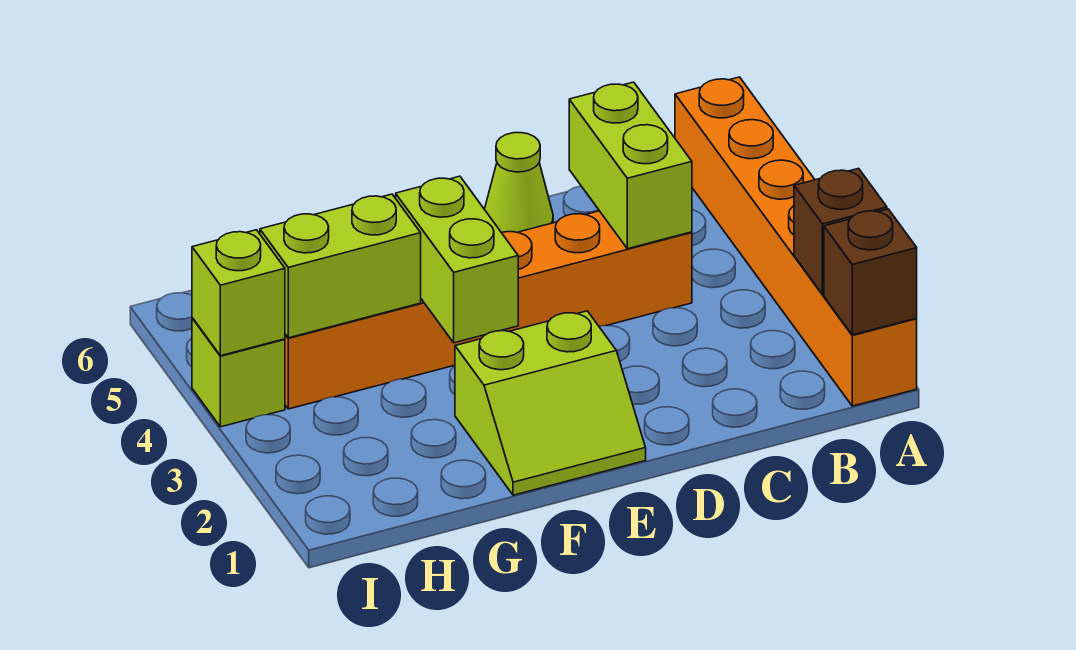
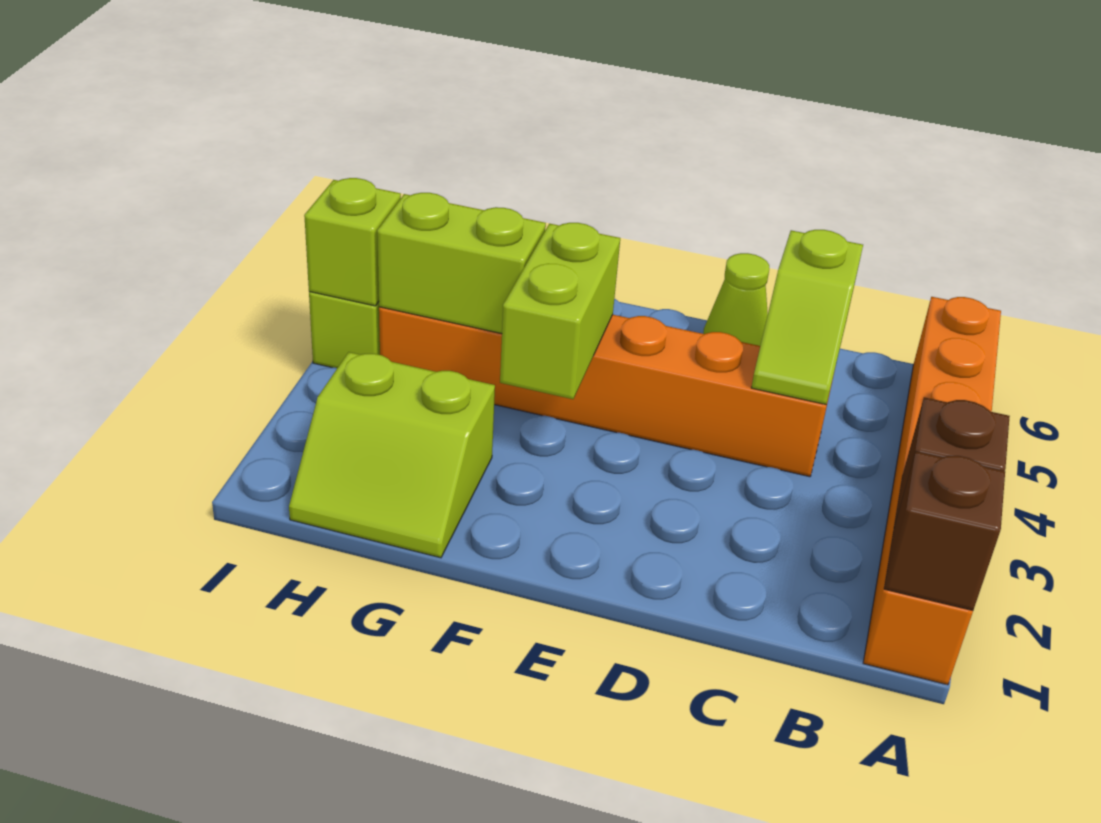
lime 1x2 brick [569,82,692,249] -> lime 1x2 slope [751,230,863,405]
lime 2x2 slope [455,311,646,495] -> lime 2x2 slope moved to [289,352,495,558]

